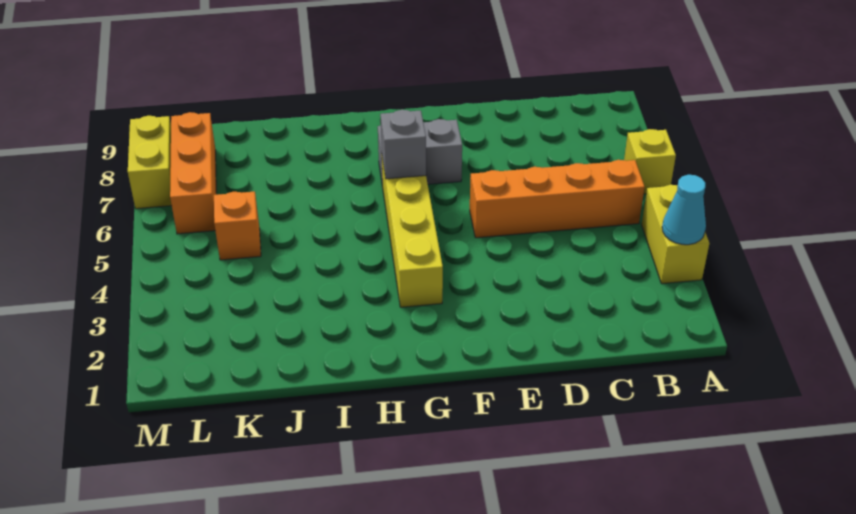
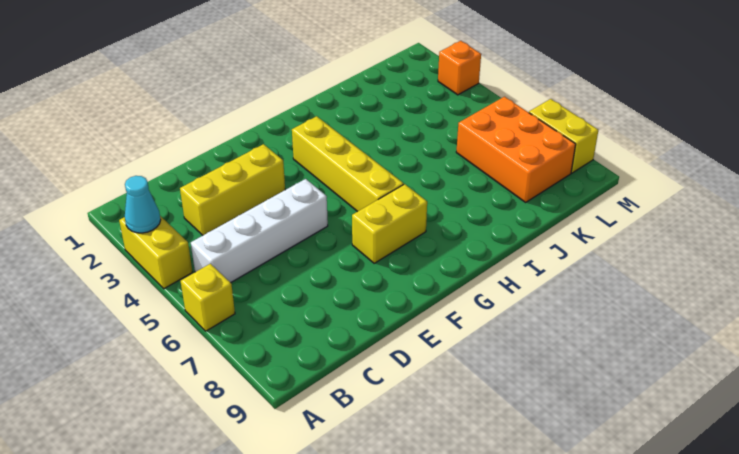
orange 1x4 brick [470,160,645,238] -> white 1x4 brick [191,179,328,283]
none -> yellow 1x3 brick [180,144,285,235]
grey 1x2 brick [378,119,462,187] -> yellow 1x2 brick [352,184,427,263]
grey 1x1 brick [380,110,426,179] -> none
orange 1x1 brick [214,191,261,260] -> orange 1x1 brick moved to [438,41,481,95]
orange 1x3 brick [170,112,216,234] -> orange 2x3 brick [456,97,576,202]

